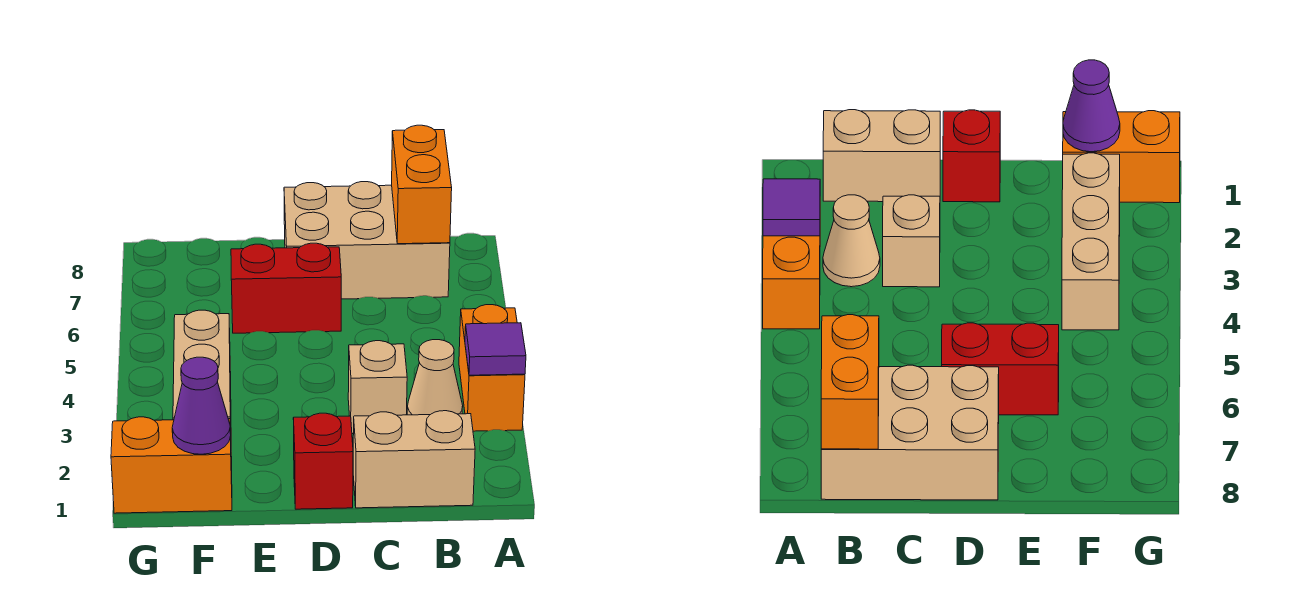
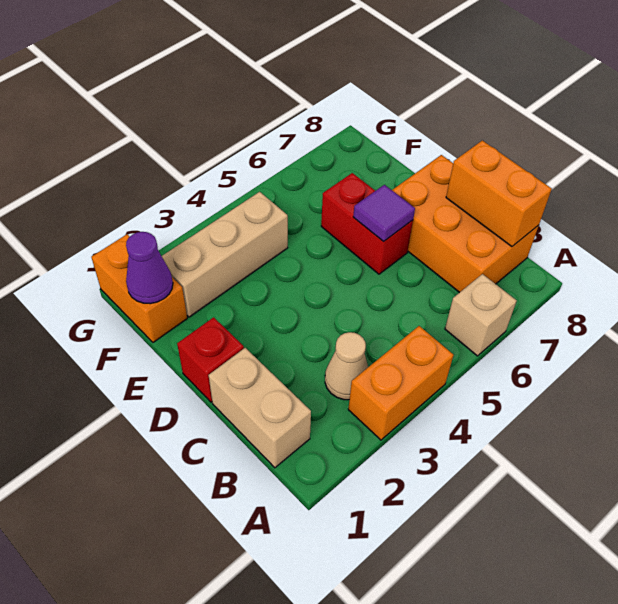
purple 1x1 tile [465,323,526,375] -> purple 1x1 tile moved to [353,185,415,242]
tan 2x3 brick [284,182,450,299] -> orange 2x3 brick [392,155,539,293]
orange 1x2 brick [392,125,452,244] -> orange 1x2 brick turned to [446,140,552,247]
tan 1x1 brick [348,341,407,434] -> tan 1x1 brick moved to [445,274,517,356]

